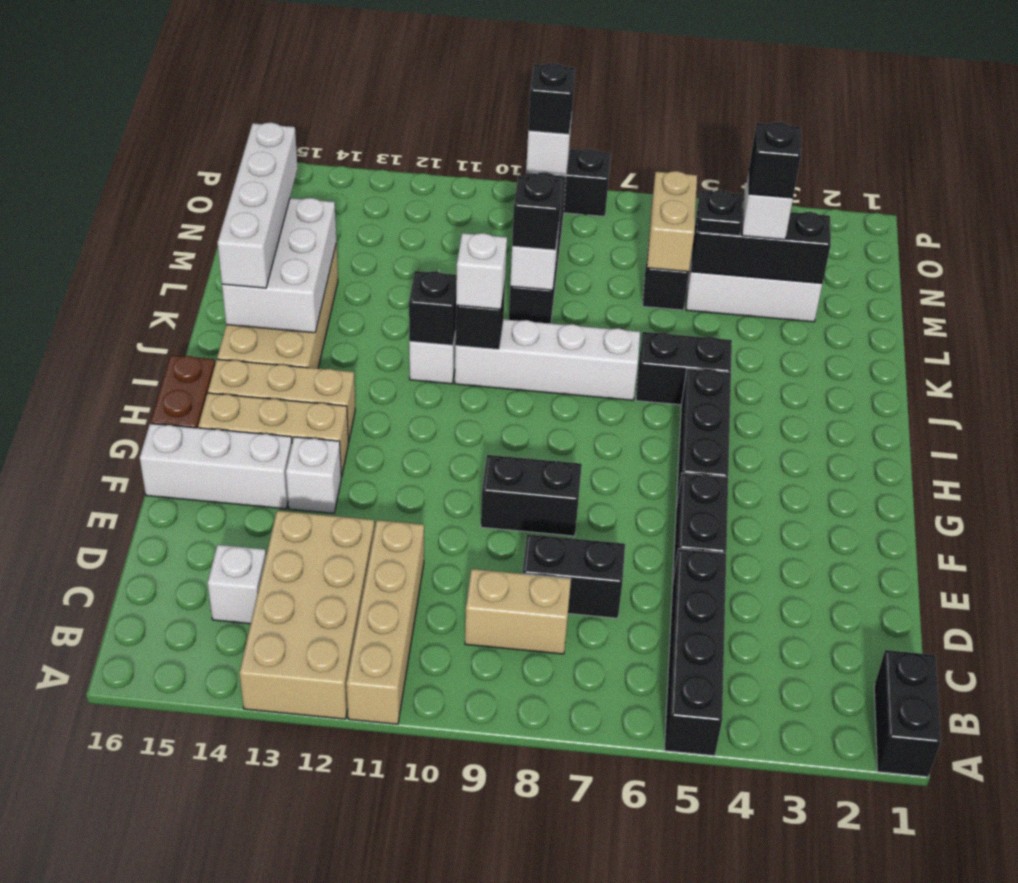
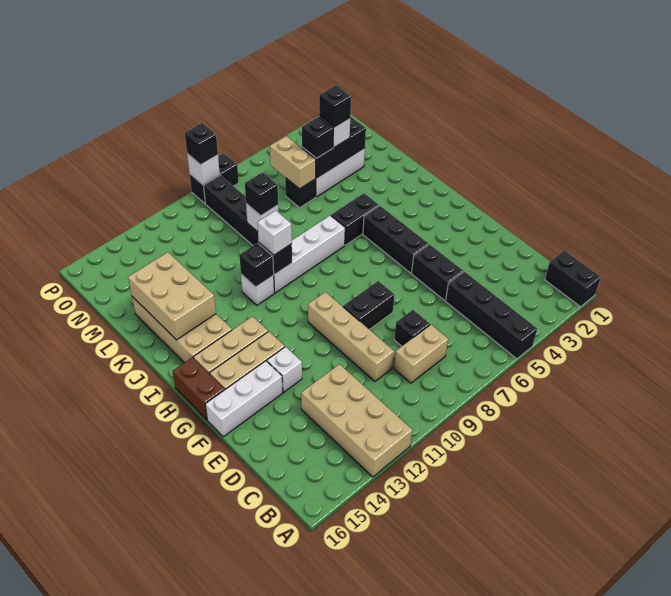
tan 1x4 brick [346,520,424,724] -> tan 1x4 brick moved to [308,292,394,381]
white 1x1 brick [208,545,266,624] -> none
black 1x2 brick [522,534,625,618] -> black 1x1 brick [394,310,430,346]
white 2x3 brick [222,198,336,333] -> tan 2x3 brick [128,252,216,340]
white 1x4 brick [217,123,298,288] -> none
black 1x1 plate [697,190,743,236] -> black 1x1 brick [302,117,333,158]

